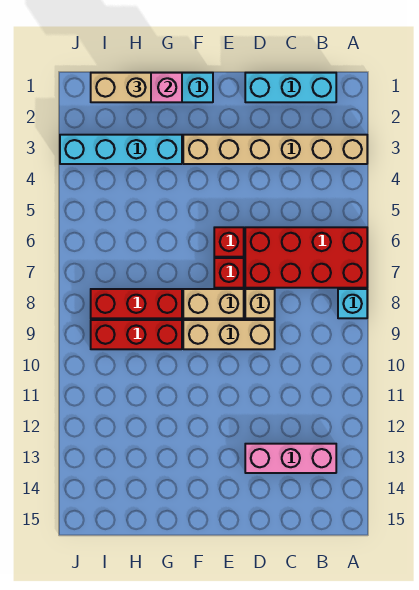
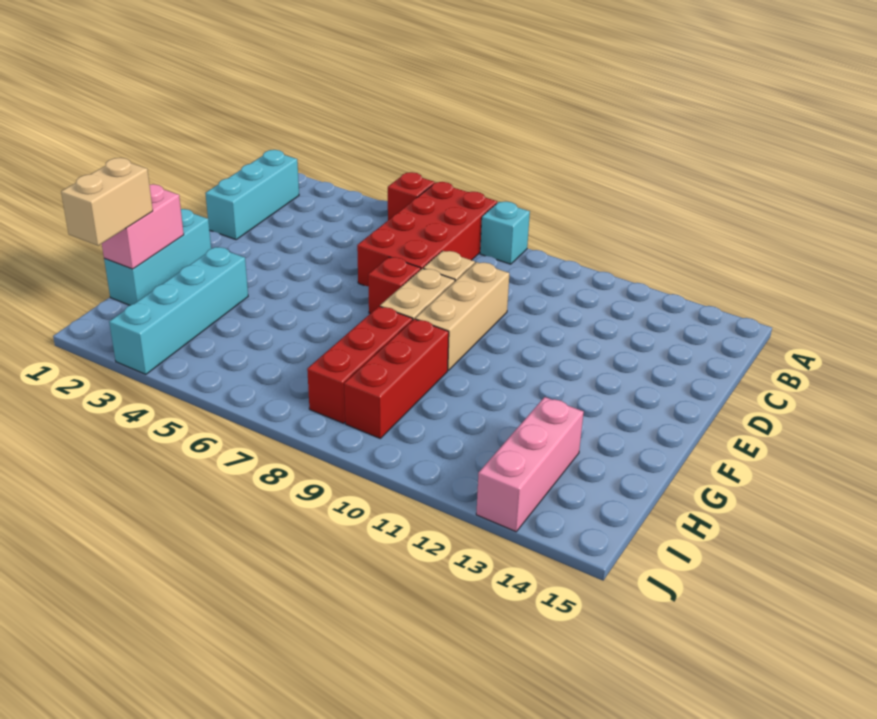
tan 1x6 brick [183,135,367,164] -> none
pink 1x3 brick [245,444,336,473] -> pink 1x3 brick moved to [476,397,584,532]
red 1x1 brick [214,227,244,257] -> red 1x1 brick moved to [388,172,435,220]

